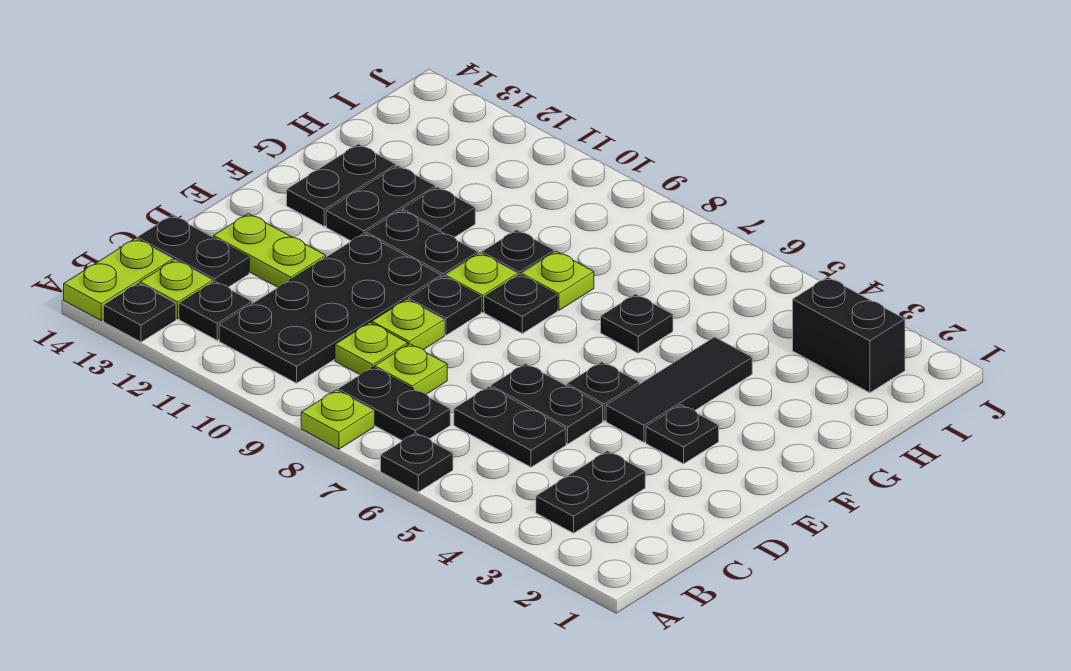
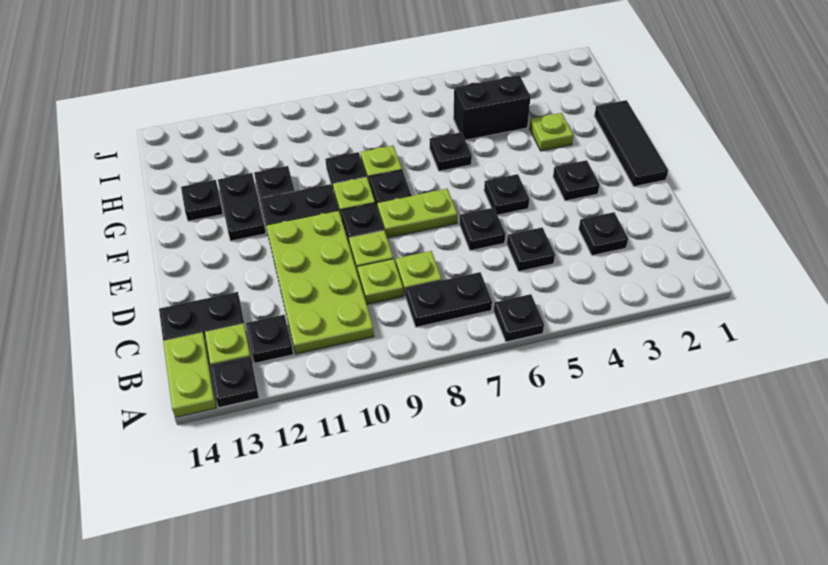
lime 1x1 plate [301,390,374,449] -> lime 1x1 plate moved to [529,113,573,151]
black 1x2 plate [536,451,645,533] -> black 1x1 plate [579,212,628,255]
black 2x4 plate [219,233,441,383] -> lime 2x4 plate [266,211,374,354]
black 1x2 plate [454,387,566,467] -> black 1x1 plate [507,228,555,271]
black 1x2 plate [491,364,603,444] -> black 1x1 plate [459,208,505,251]
lime 1x2 plate [213,214,326,287] -> lime 1x2 plate moved to [377,189,458,238]
black 1x3 tile [606,337,752,442] -> black 1x3 tile moved to [594,100,668,187]
black 1x2 plate [287,144,396,226] -> black 1x1 plate [181,180,223,221]
black 1x2 brick [793,277,905,393] -> black 1x2 brick moved to [453,75,531,140]

